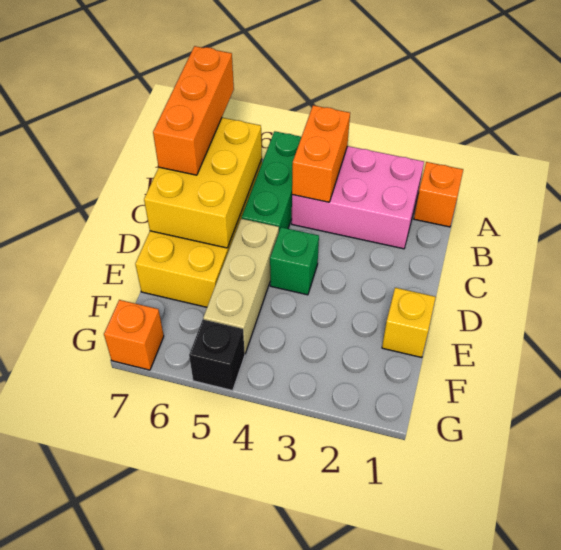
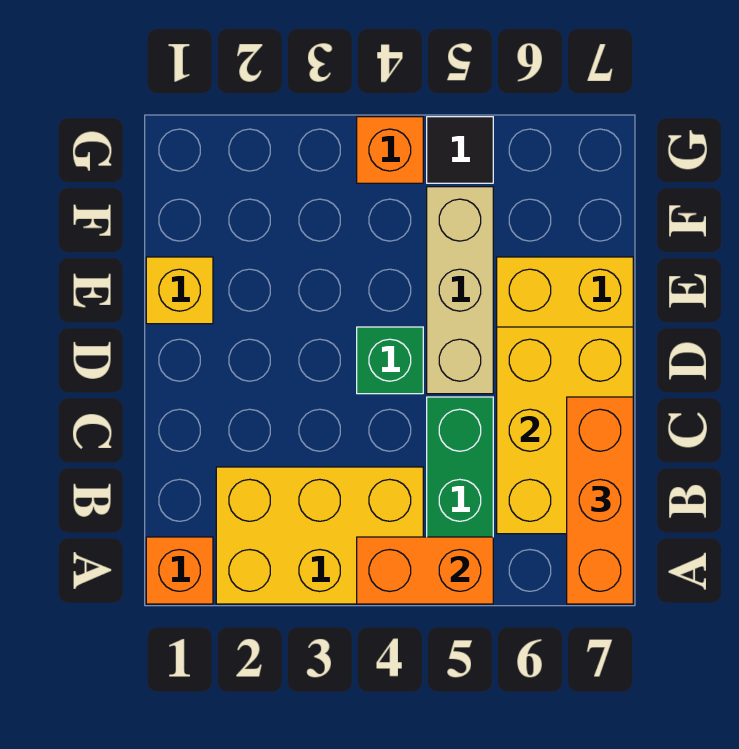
pink 2x3 brick [292,146,424,249] -> yellow 2x3 brick [216,467,423,604]
orange 1x2 brick [292,105,350,202] -> orange 1x2 brick turned to [357,537,493,604]
black 1x1 brick [189,320,245,391] -> black 1x1 tile [427,117,493,183]
orange 1x1 brick [104,300,164,370] -> orange 1x1 brick moved to [357,117,423,183]

